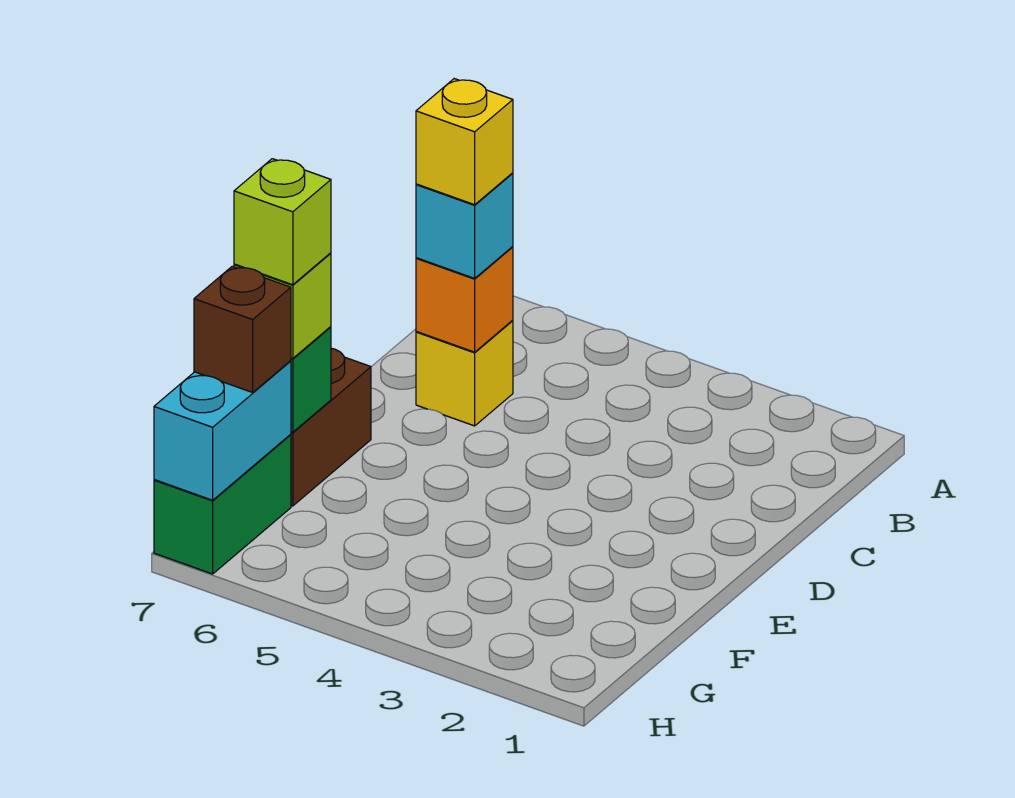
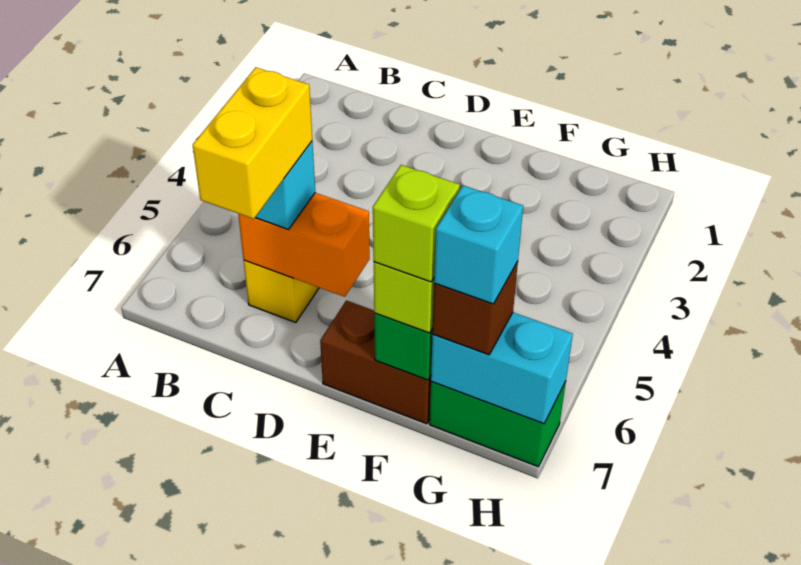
orange 1x1 brick [416,247,513,352] -> orange 1x2 brick [238,193,370,297]
yellow 1x1 brick [416,79,513,205] -> yellow 1x2 brick [193,67,312,219]
none -> cyan 1x1 brick [434,185,523,304]

